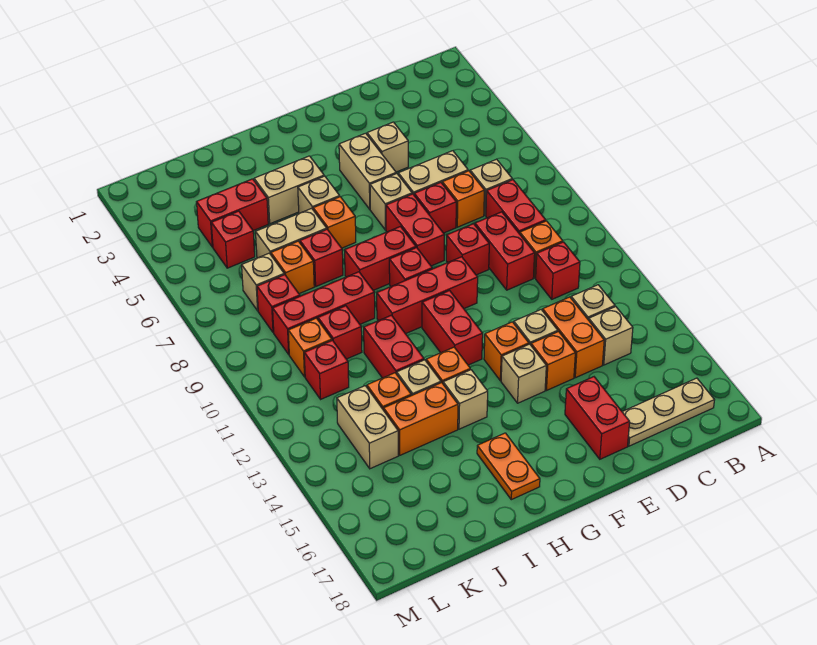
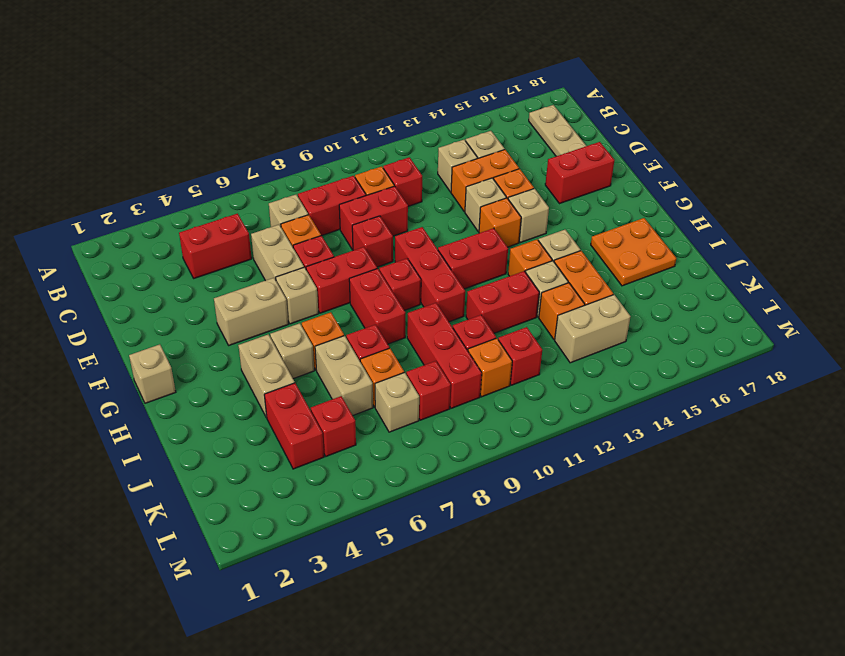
none -> red 1x2 brick [179,214,252,278]
tan 1x1 brick [367,122,408,172] -> tan 1x1 brick moved to [129,344,176,403]
orange 1x2 plate [477,433,540,500] -> orange 2x2 plate [591,218,676,286]

